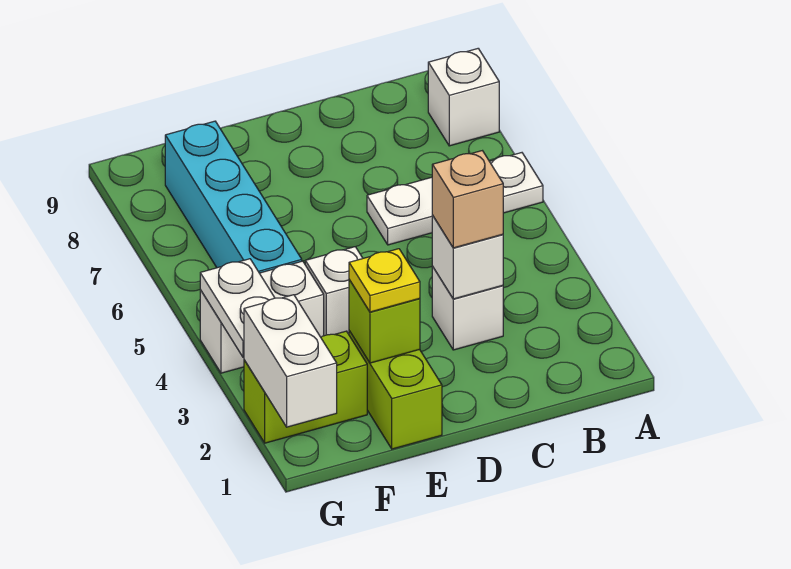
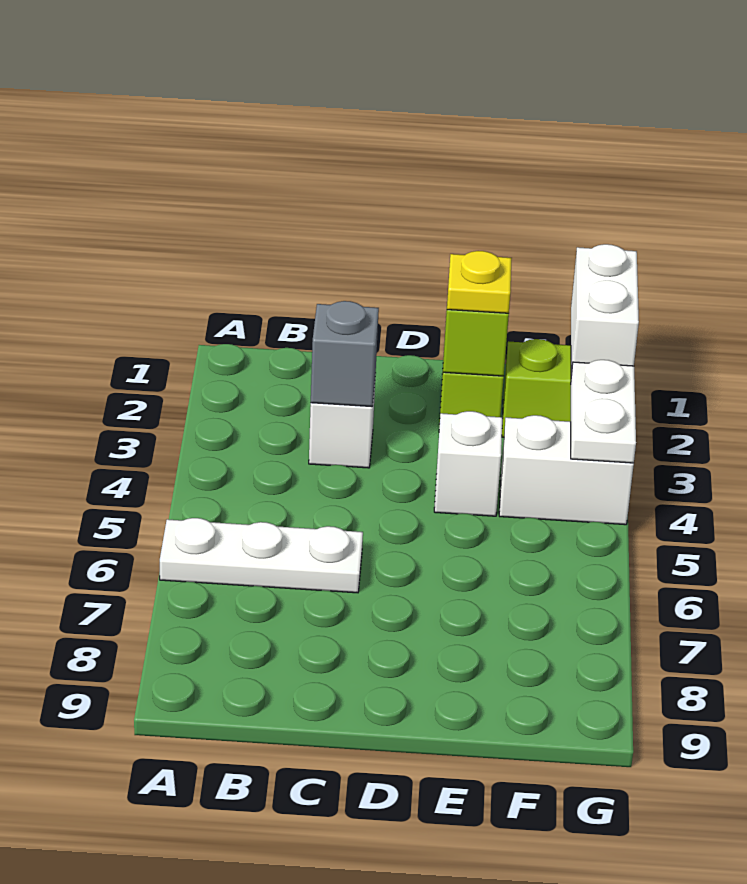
white 1x1 brick [428,49,499,146] -> none
white 1x1 brick [432,216,503,299] -> grey 1x1 brick [311,301,379,407]
tan 1x1 brick [432,151,503,248] -> none
cyan 1x4 brick [165,121,302,273] -> none

